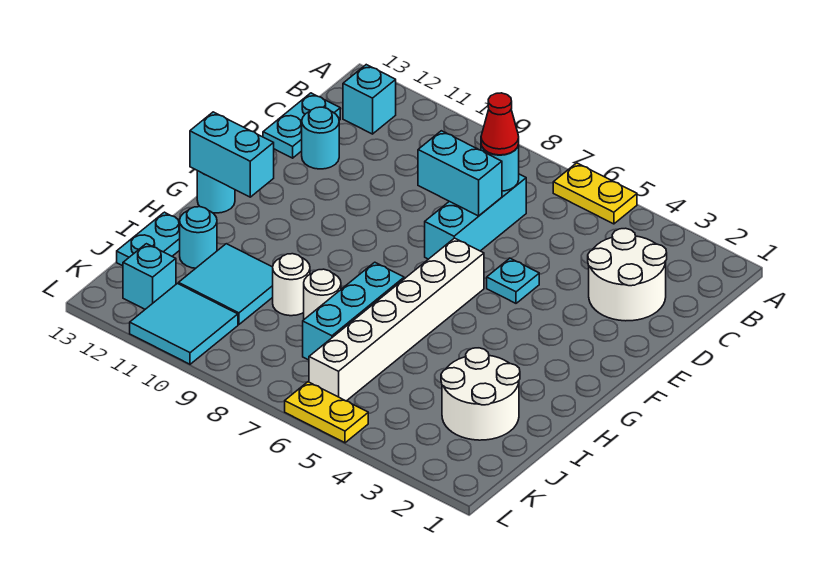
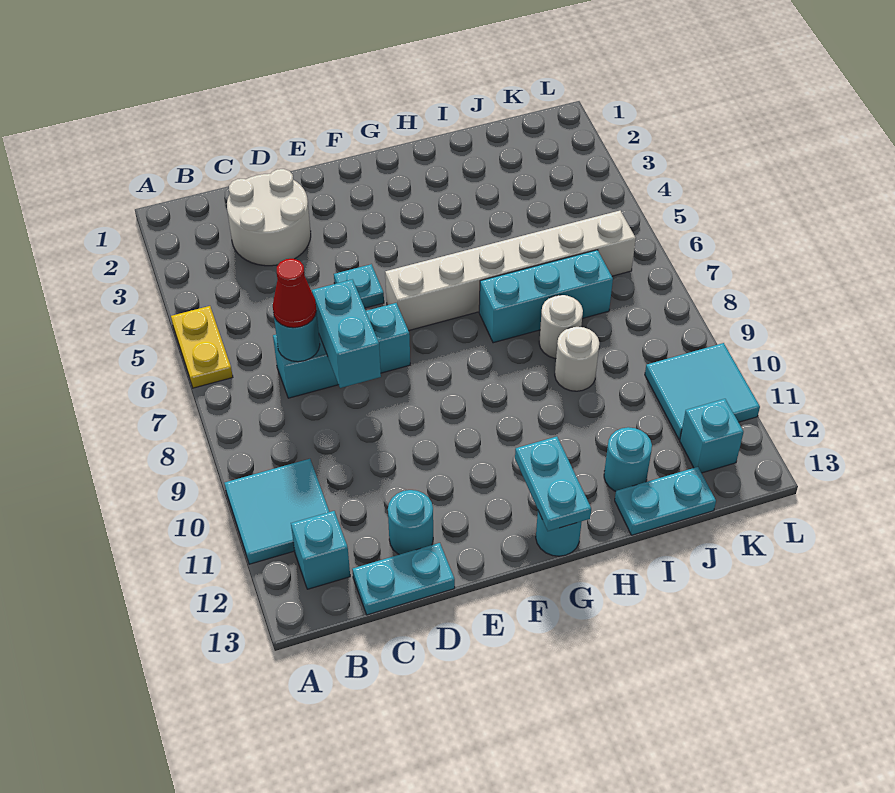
cyan 1x2 brick [190,112,274,197] -> cyan 1x2 plate [515,436,591,531]
white 2x2 round brick [441,348,520,440] -> none
cyan 2x2 tile [178,244,273,324] -> cyan 2x2 tile moved to [224,459,329,564]
yellow 1x2 plate [285,382,368,443] -> none

